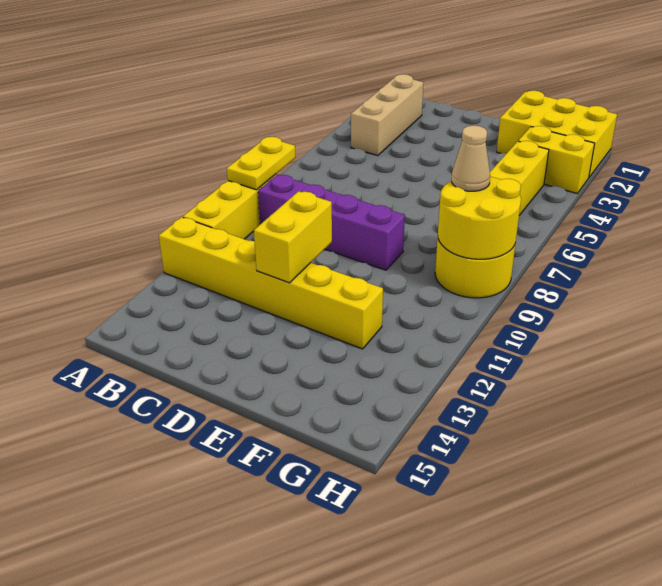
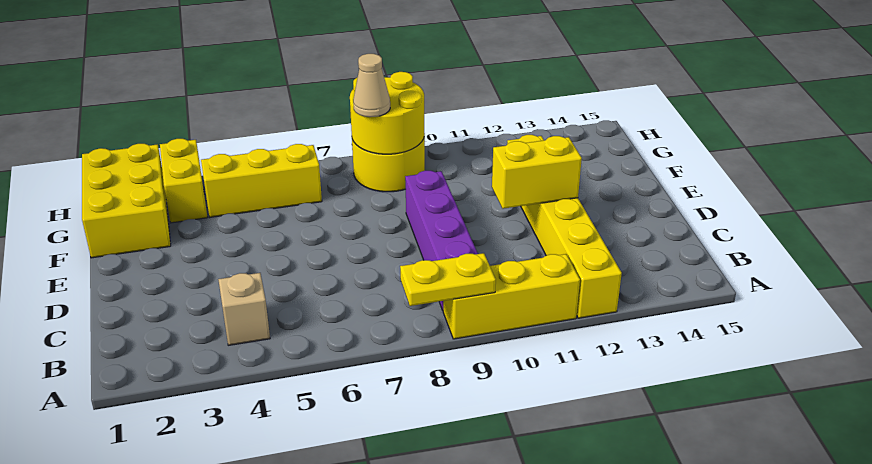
tan 1x3 brick [351,74,423,156] -> tan 1x1 brick [218,273,270,345]

